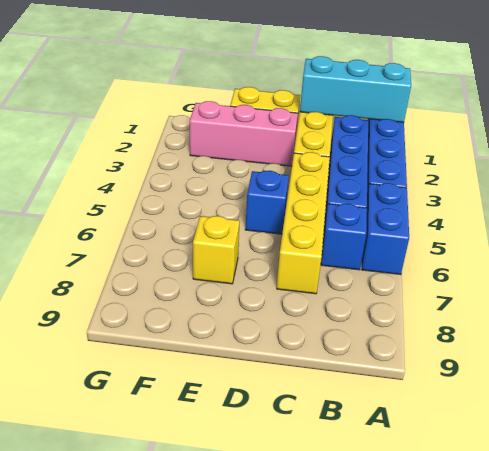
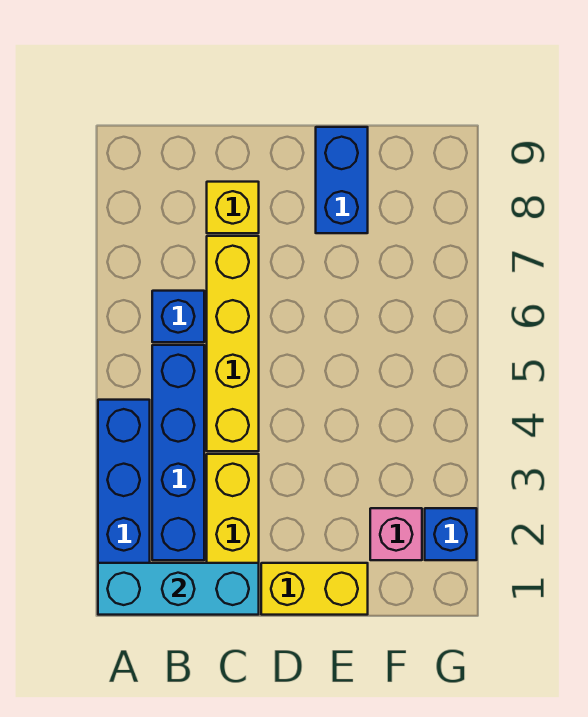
blue 1x2 brick [362,183,409,275] -> blue 1x2 brick moved to [316,127,368,233]
pink 1x3 brick [190,101,298,166] -> pink 1x1 brick [370,508,422,560]
blue 1x1 brick [245,170,289,234] -> blue 1x1 brick moved to [425,508,477,560]
yellow 1x1 brick [193,216,240,284] -> yellow 1x1 brick moved to [207,182,259,233]

